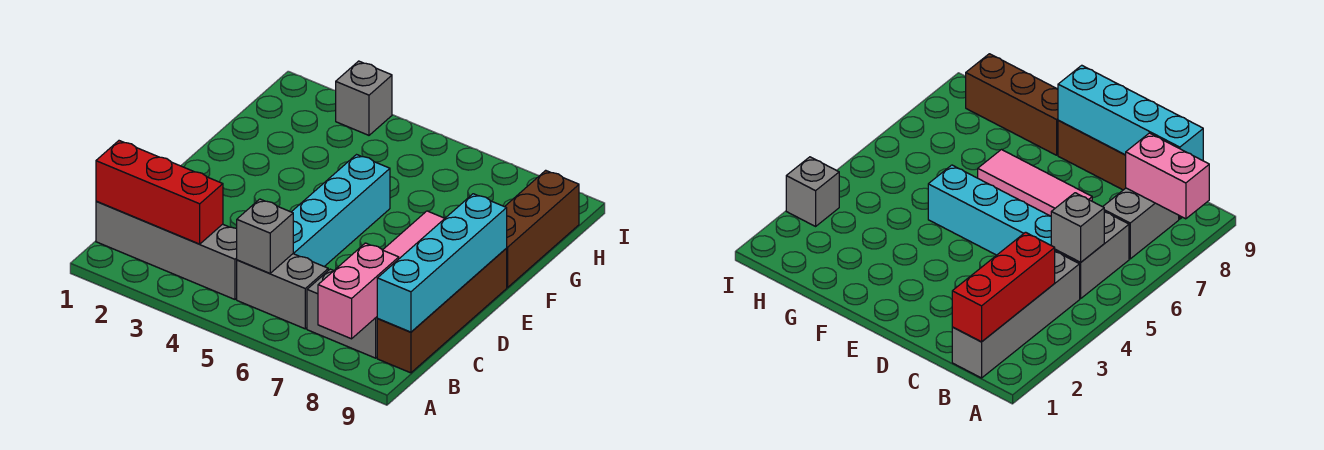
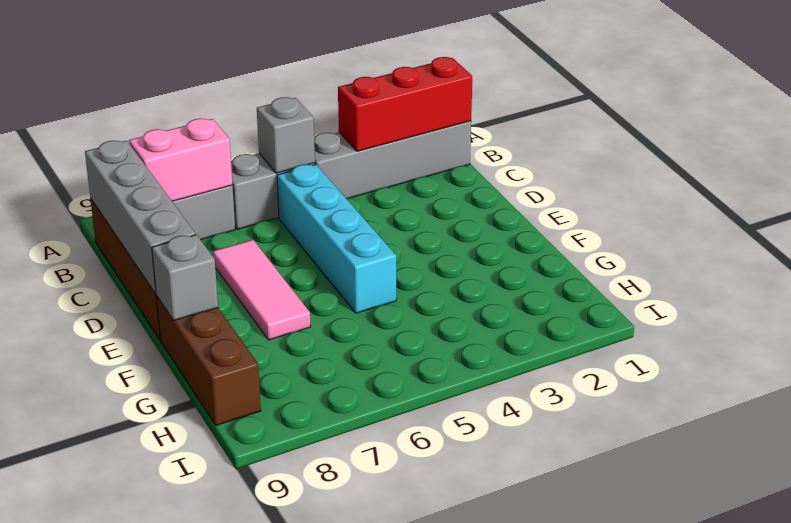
pink 1x2 brick [318,243,399,339] -> pink 1x2 brick turned to [129,119,232,201]
cyan 1x4 brick [377,194,507,332] -> grey 1x4 brick [85,141,196,294]
grey 1x1 brick [336,61,392,135] -> grey 1x1 brick moved to [152,235,218,320]

